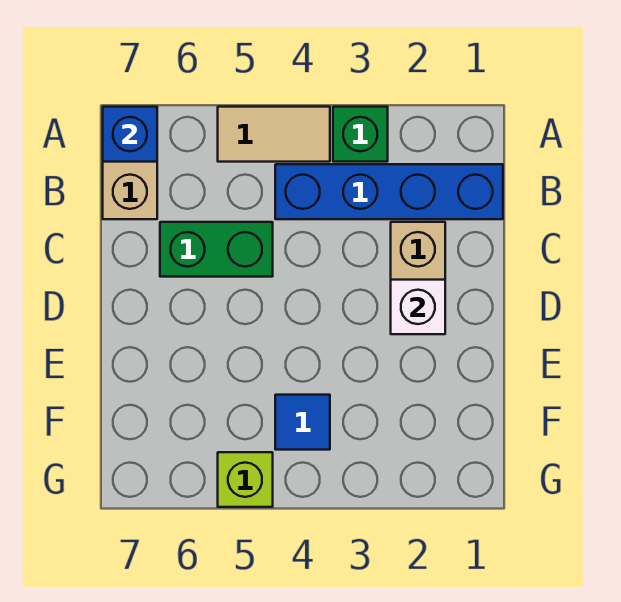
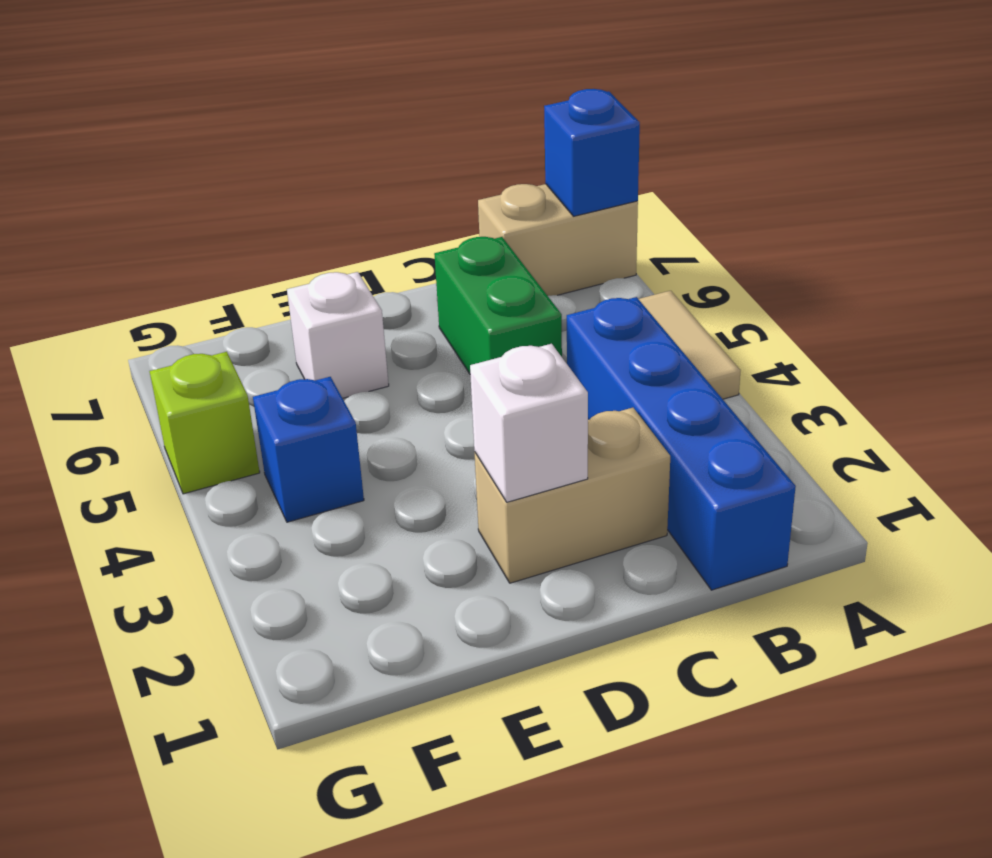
green 1x1 brick [333,107,388,162] -> none
none -> white 1x1 brick [287,272,389,398]
blue 1x1 tile [275,395,330,450] -> blue 1x1 brick [253,377,364,522]

